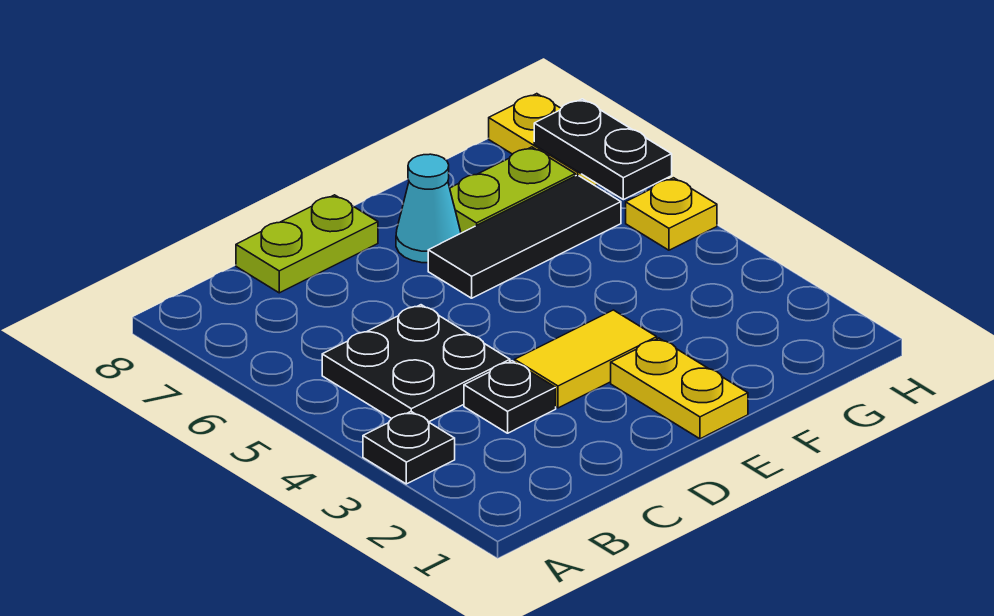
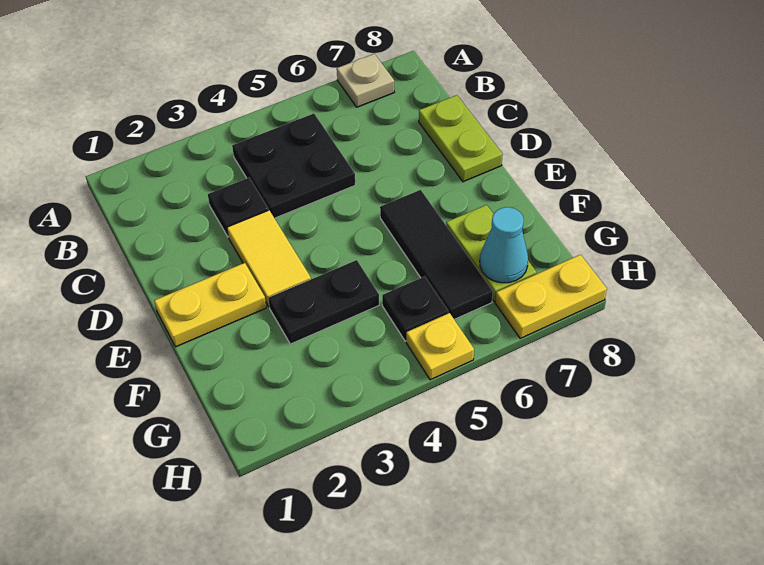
black 1x1 plate [363,412,455,484] -> black 1x1 plate moved to [382,276,448,341]
none -> tan 1x1 plate [337,54,394,107]
cyan 1x1 cone [396,154,461,263] -> cyan 1x1 cone moved to [480,207,528,283]
black 1x2 plate [534,99,672,200] -> black 1x2 plate moved to [268,260,379,344]

